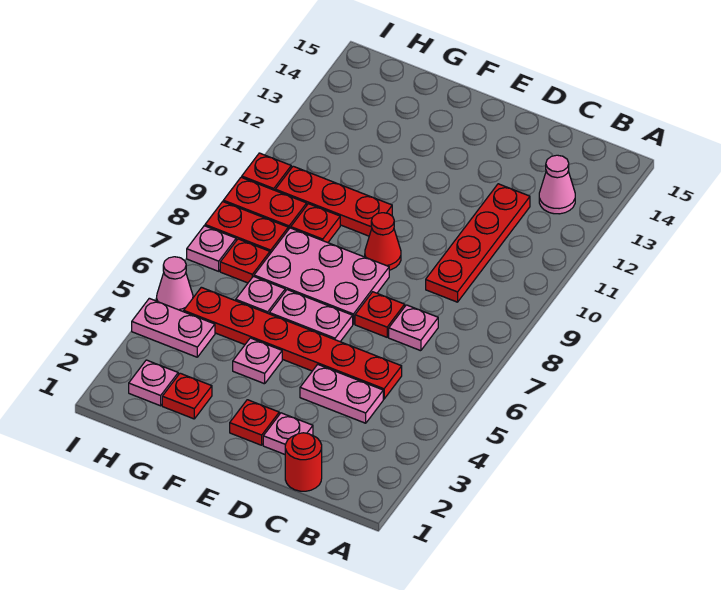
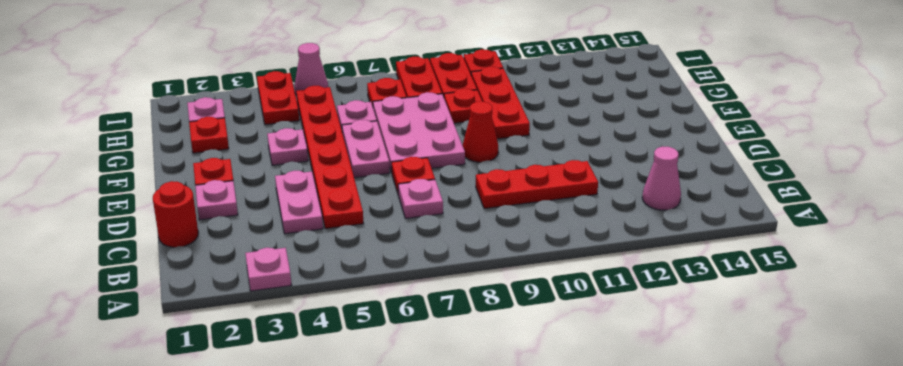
red 1x4 plate [426,184,530,302] -> red 1x3 plate [476,160,598,209]
pink 1x2 plate [132,298,215,357] -> red 1x2 plate [257,71,299,125]
pink 1x1 plate [187,226,236,271] -> pink 1x1 plate moved to [245,248,291,291]

